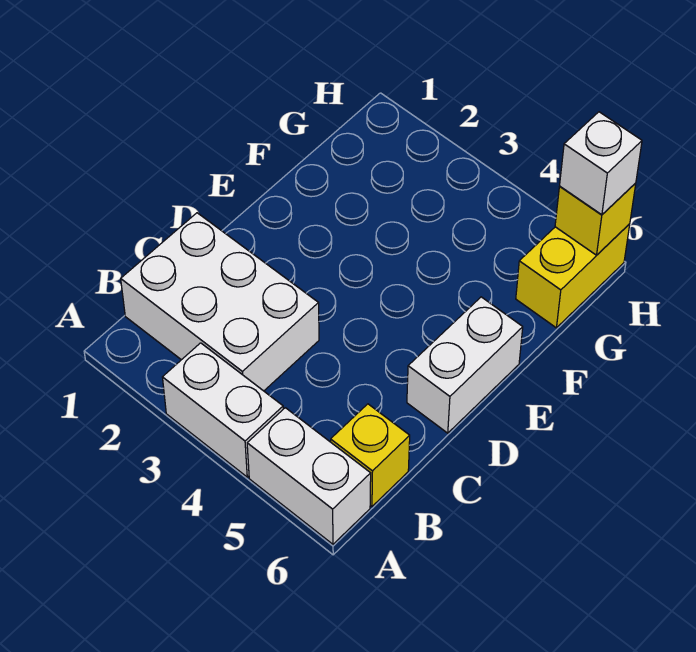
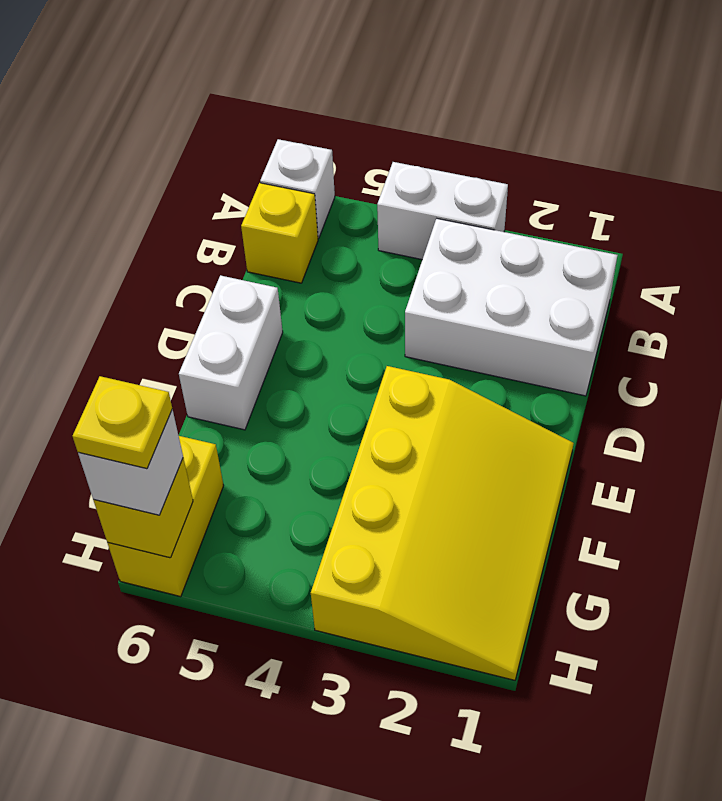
white 1x2 brick [247,408,371,544] -> white 1x1 brick [260,139,335,238]
none -> yellow 3x4 slope [311,366,574,680]
none -> yellow 1x1 plate [73,376,172,469]

